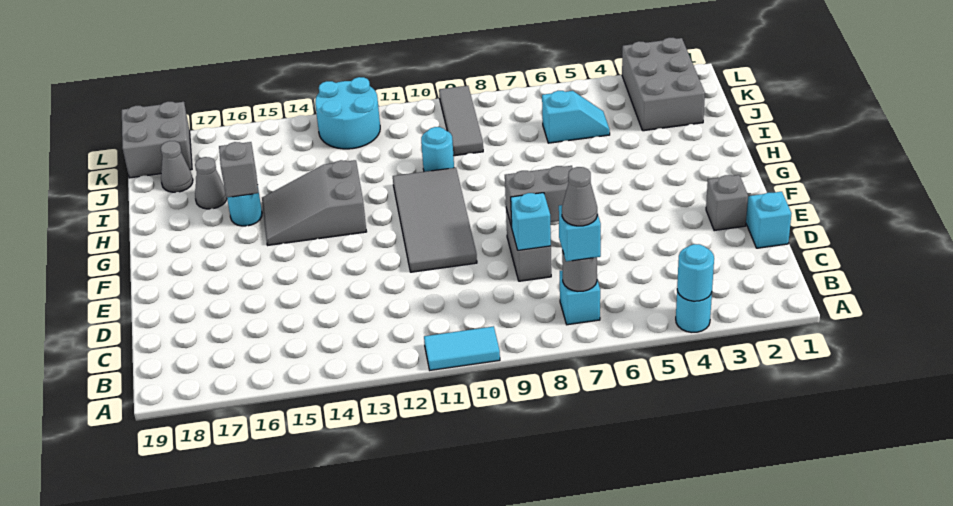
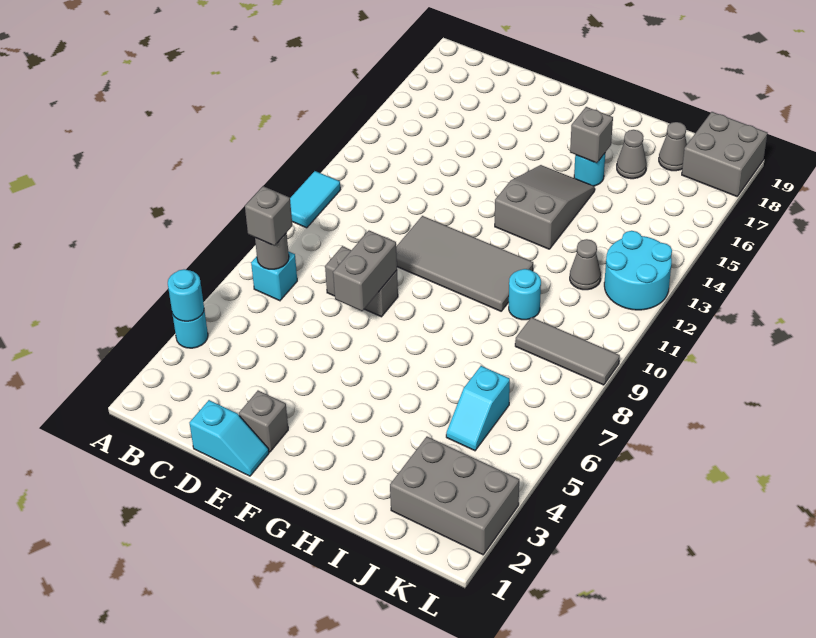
cyan 1x1 brick [559,205,601,261] -> grey 1x1 brick [245,186,292,246]
grey 1x1 cone [562,167,597,226] -> grey 1x1 cone moved to [570,239,601,290]
cyan 1x1 brick [511,193,551,250] -> none

